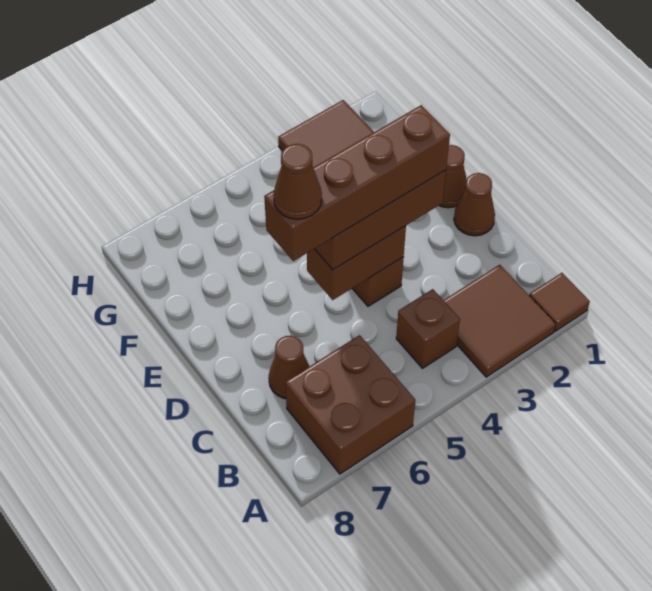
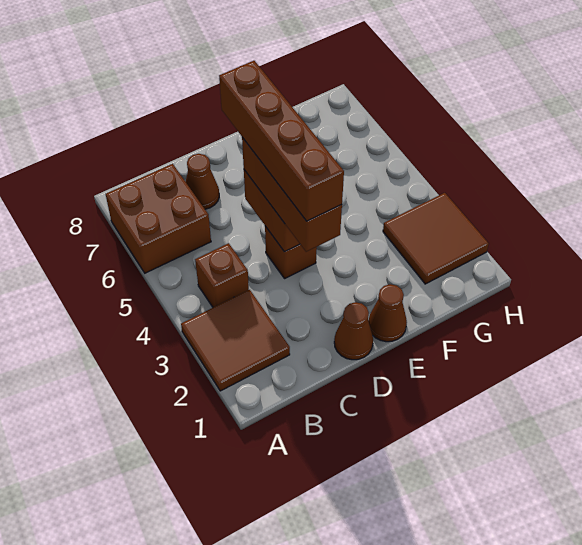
brown 1x1 tile [529,273,590,331] -> none
brown 1x1 cone [274,144,322,219] -> none

